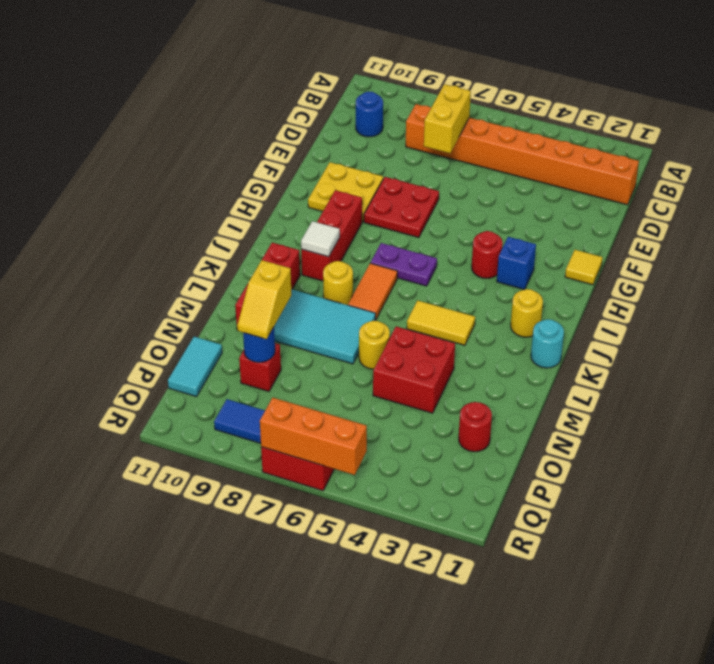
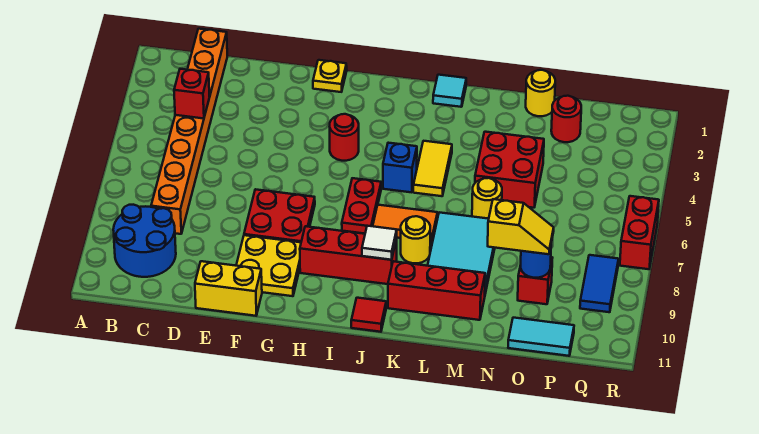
none -> red 1x1 brick [174,69,210,118]
yellow 1x2 brick [424,84,471,153] -> yellow 1x2 brick moved to [195,261,262,316]
blue 1x1 round brick [356,92,383,137] -> blue 2x2 round brick [113,205,176,277]
yellow 1x1 tile [565,250,603,285] -> yellow 1x1 plate [313,60,347,92]
blue 1x1 brick [497,237,536,290] -> blue 1x1 brick moved to [383,143,417,192]
purple 1x2 plate [370,243,437,286] -> red 1x2 plate [342,178,381,234]
yellow 1x1 round brick [511,289,543,337] -> yellow 1x1 round brick moved to [526,70,555,116]
none -> red 1x1 tile [351,298,386,332]
cyan 1x1 round brick [531,319,564,368] -> cyan 1x1 tile [433,75,466,107]
orange 1x3 brick [260,398,367,475] -> none

